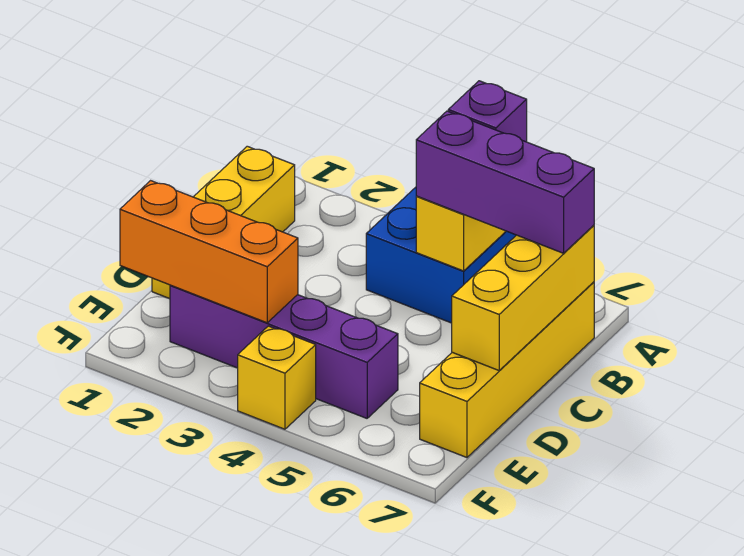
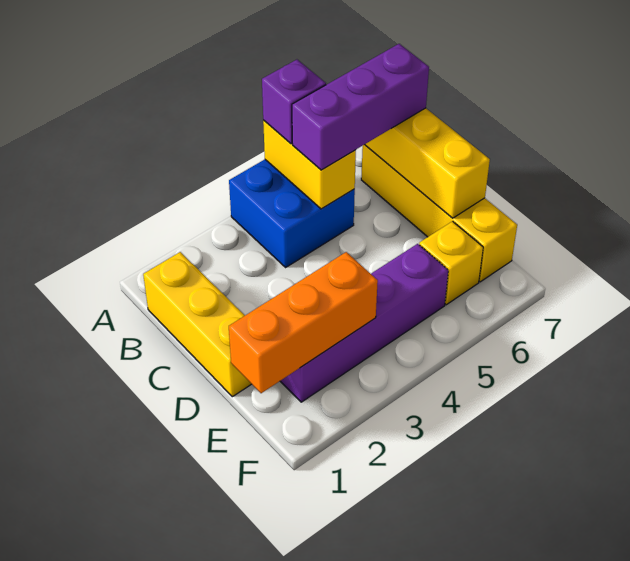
yellow 1x1 brick [238,326,316,429] -> yellow 1x1 brick moved to [419,221,483,305]

